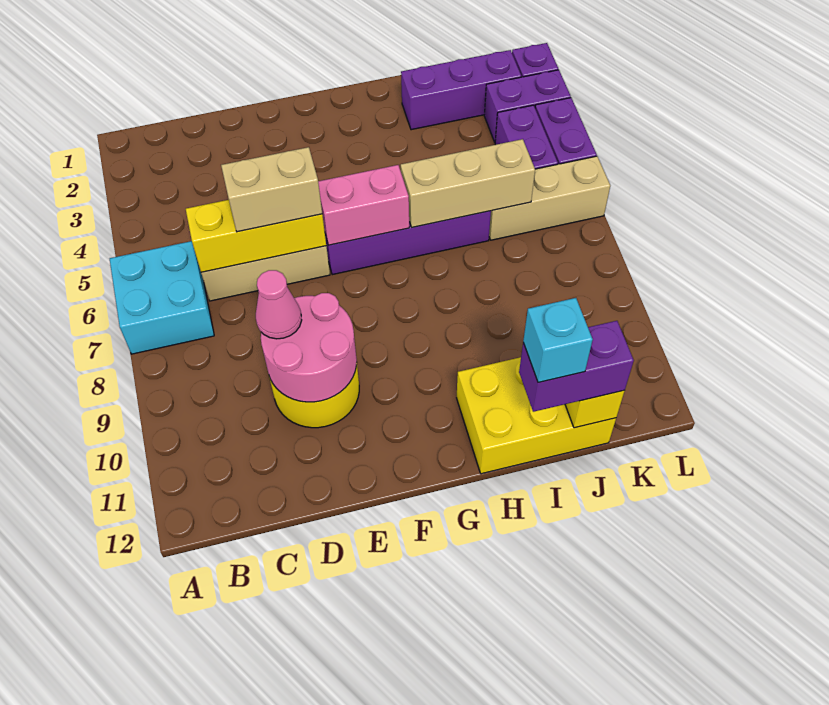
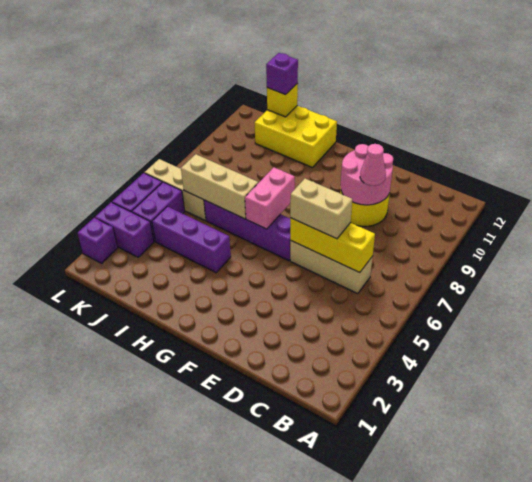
cyan 2x2 brick [110,241,214,354] -> none
pink 1x2 brick [318,165,409,245] -> pink 1x2 brick turned to [245,167,295,229]
purple 1x3 brick [401,50,521,130] -> purple 1x3 brick moved to [152,206,231,273]
purple 1x2 brick [519,321,634,412] -> purple 1x1 brick [266,53,298,95]
cyan 1x1 brick [523,298,593,382] -> none

